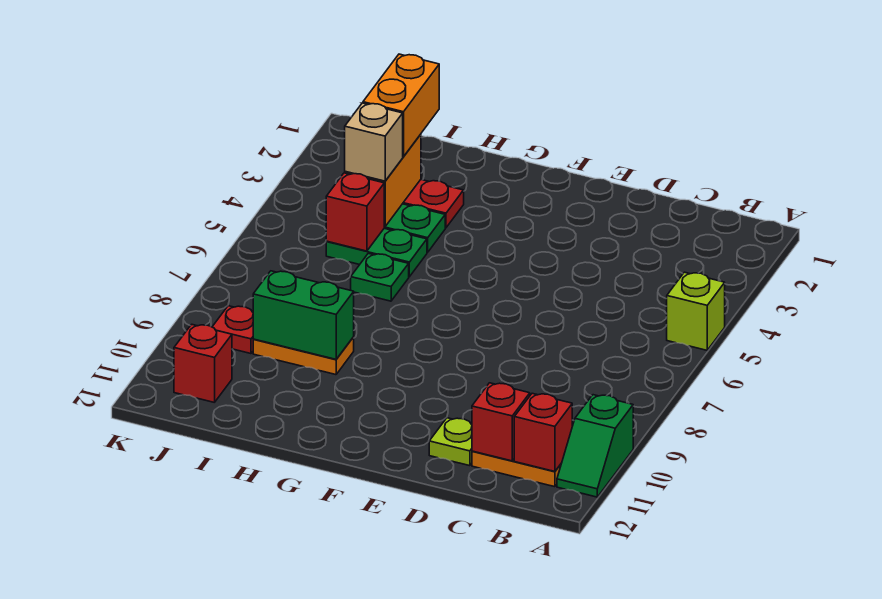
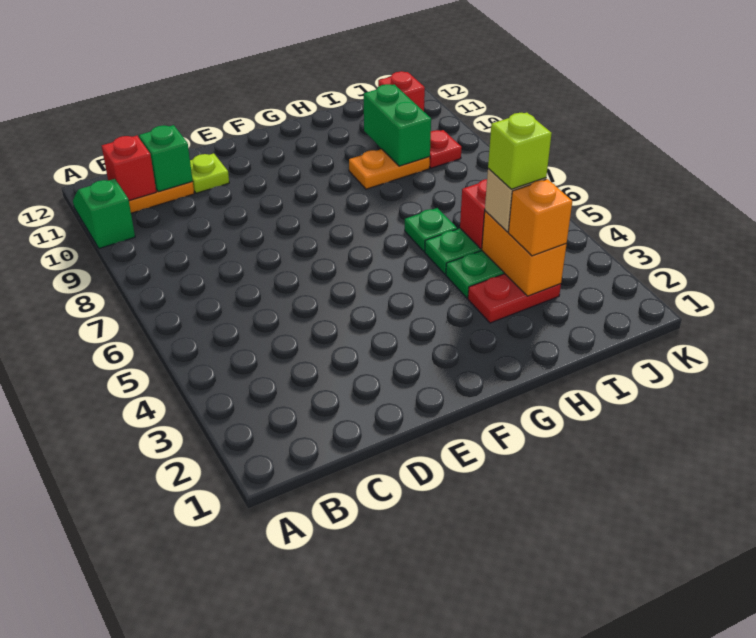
lime 1x1 brick [667,272,725,350] -> lime 1x1 brick moved to [488,113,552,189]
red 1x1 brick [472,383,530,461] -> green 1x1 brick [139,125,193,192]
green 1x2 brick [253,271,354,359] -> green 1x2 brick turned to [364,84,431,166]
orange 1x2 brick [363,54,439,157] -> orange 1x1 brick [508,179,572,256]

